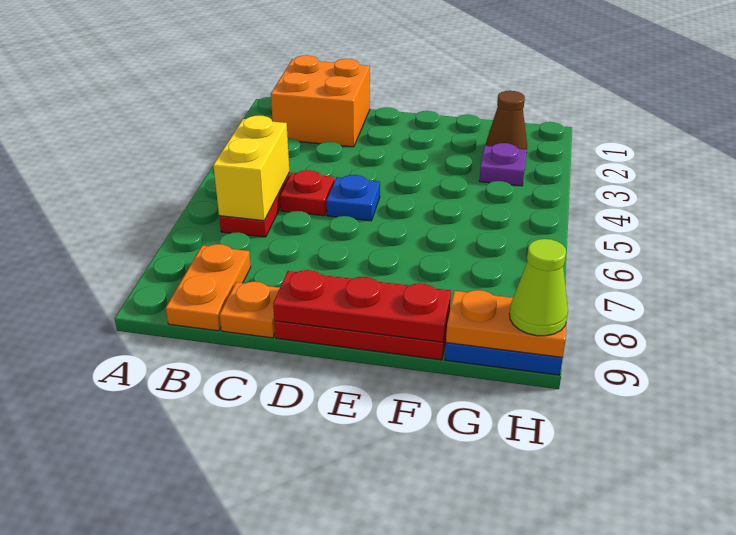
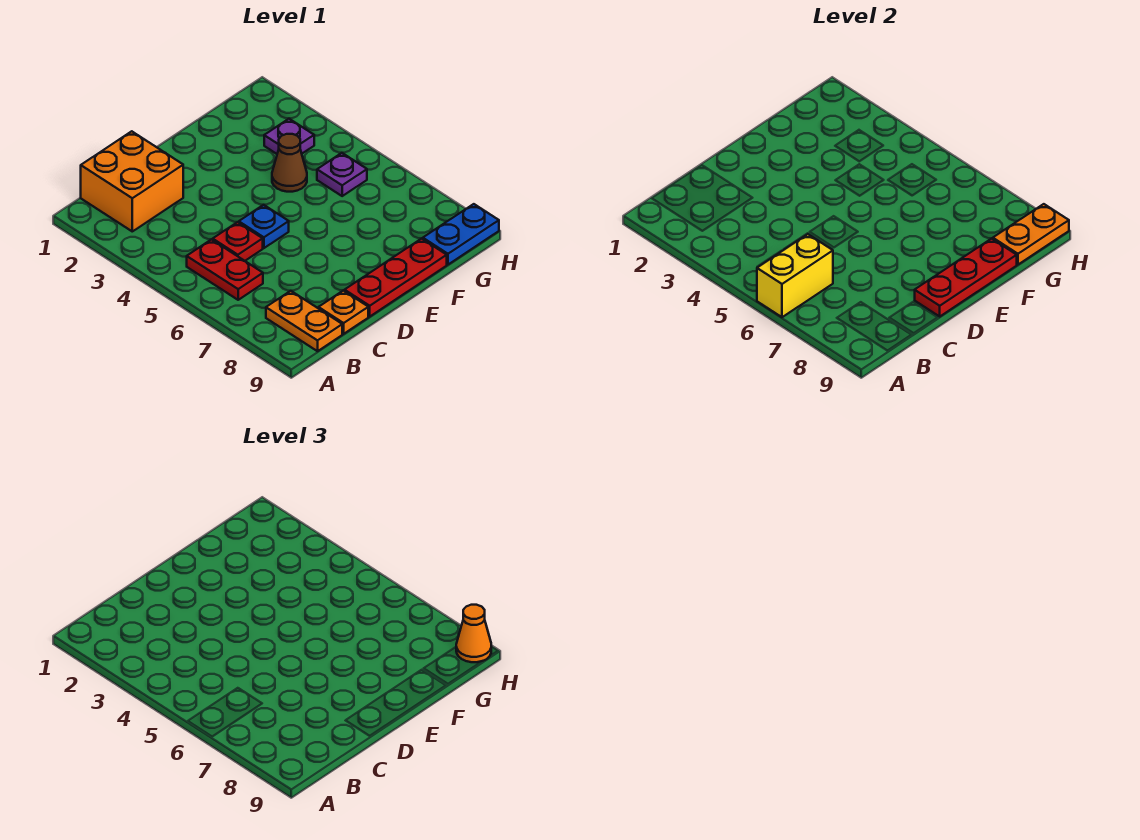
yellow 1x2 brick [213,115,289,221] -> yellow 1x2 brick turned to [757,234,833,317]
brown 1x1 cone [486,91,527,150] -> brown 1x1 cone moved to [272,134,307,192]
none -> purple 1x1 plate [317,153,367,196]
lime 1x1 cone [509,239,568,336] -> orange 1x1 cone [456,605,491,662]

